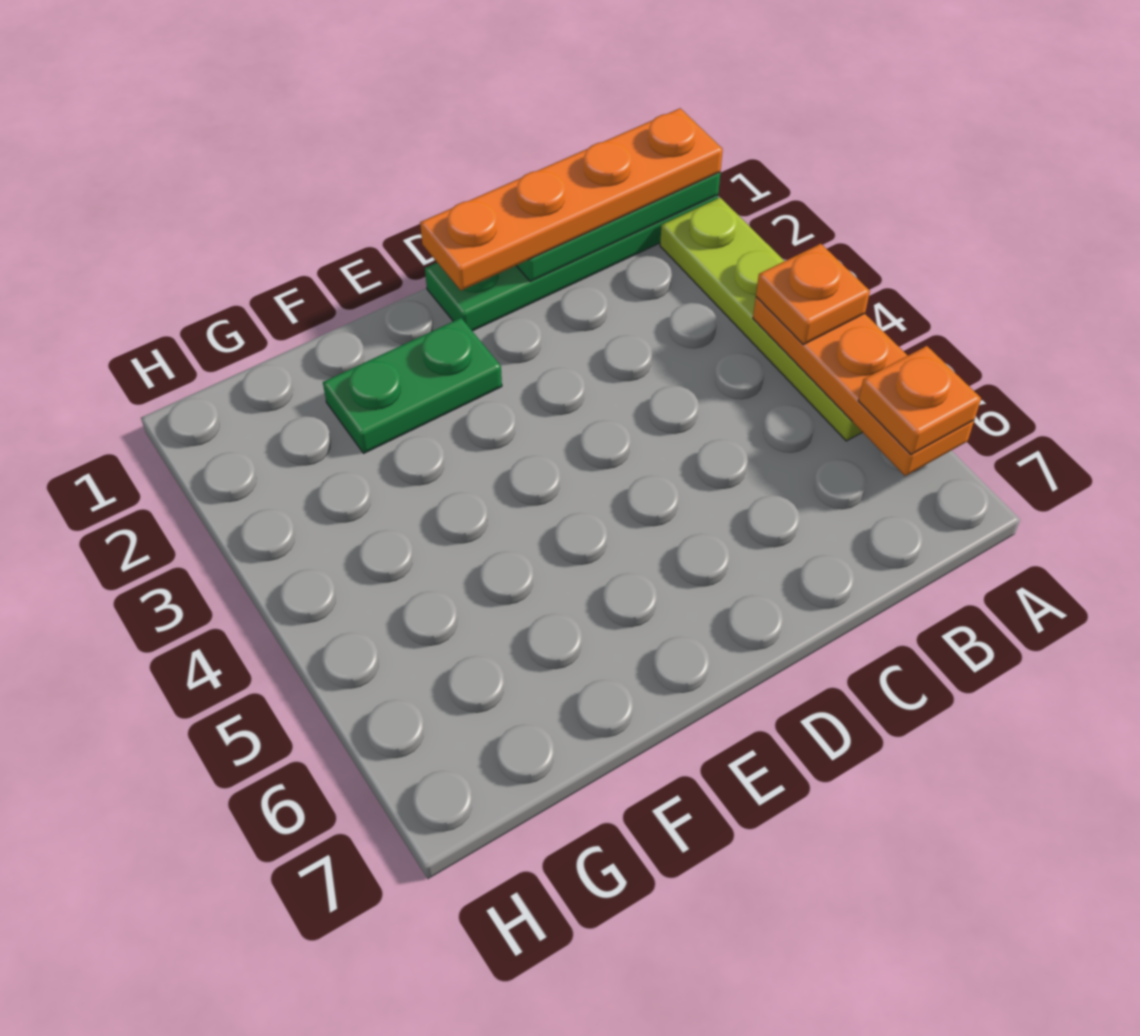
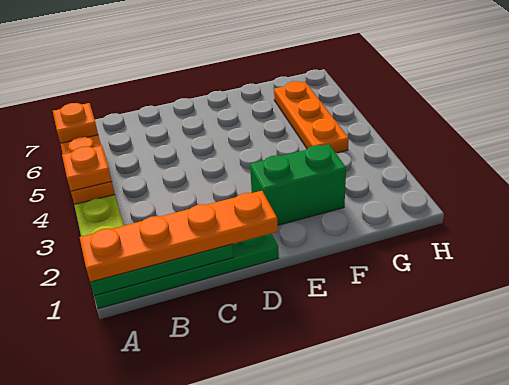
green 1x2 plate [323,318,502,453] -> green 1x2 brick [250,144,346,225]
none -> orange 1x3 plate [274,81,349,153]

